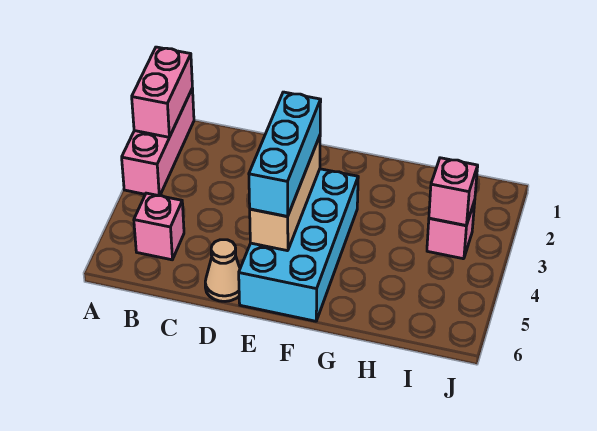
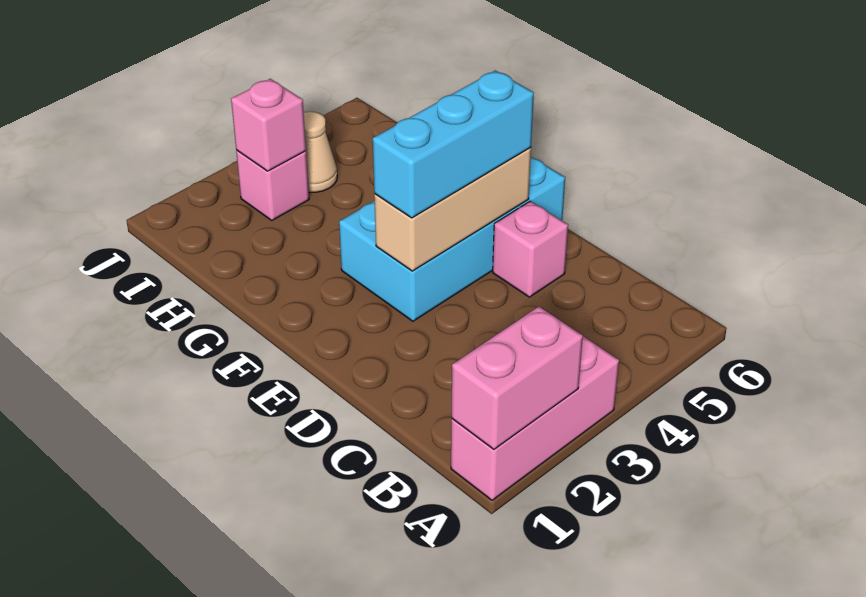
pink 1x1 brick [134,193,184,260] -> pink 1x1 brick moved to [493,201,568,297]
tan 1x1 cone [205,240,240,301] -> tan 1x1 cone moved to [304,112,337,192]

